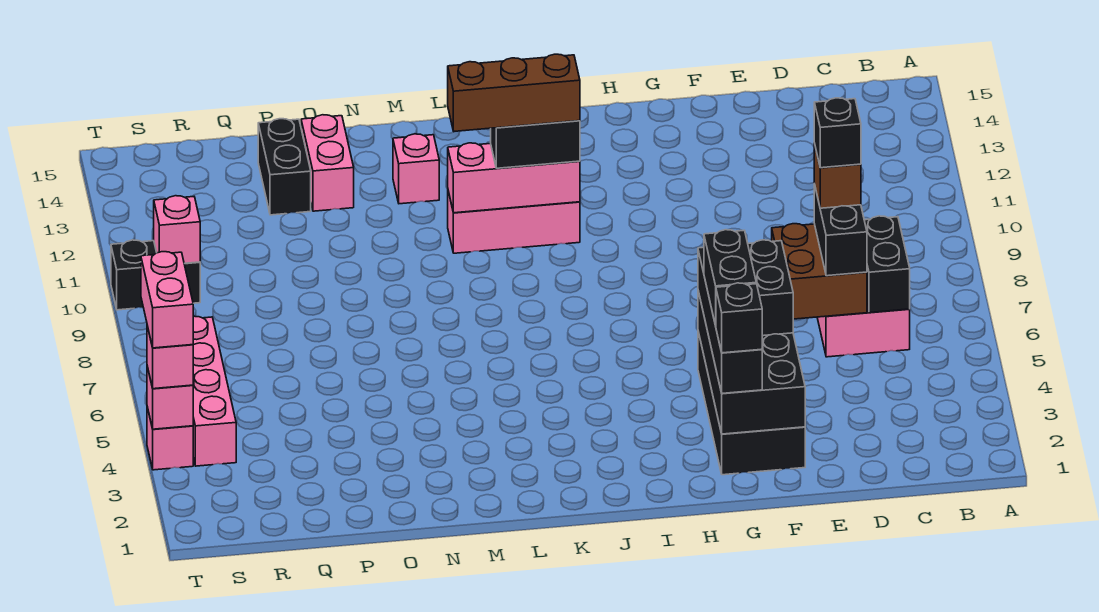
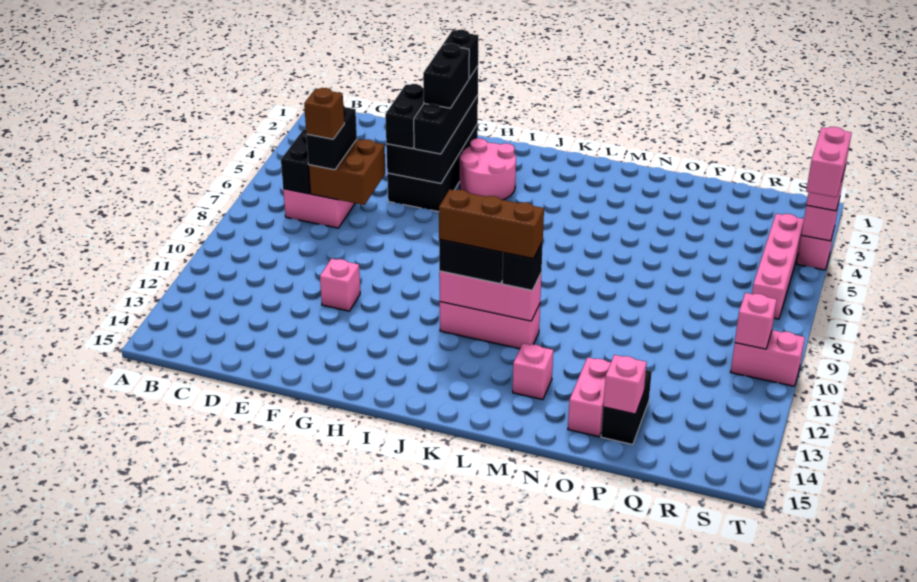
black 1x1 brick [814,98,861,168] -> black 1x1 brick moved to [502,242,543,290]
none -> pink 1x1 brick [320,259,360,311]
none -> pink 2x2 round brick [460,138,516,200]
none -> pink 1x1 brick [603,355,647,414]
black 1x2 brick [111,240,200,310] -> pink 1x2 brick [731,330,805,386]

